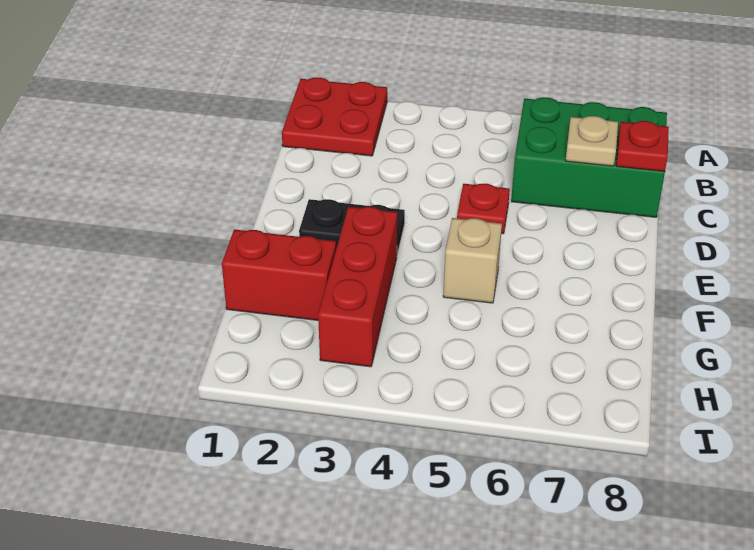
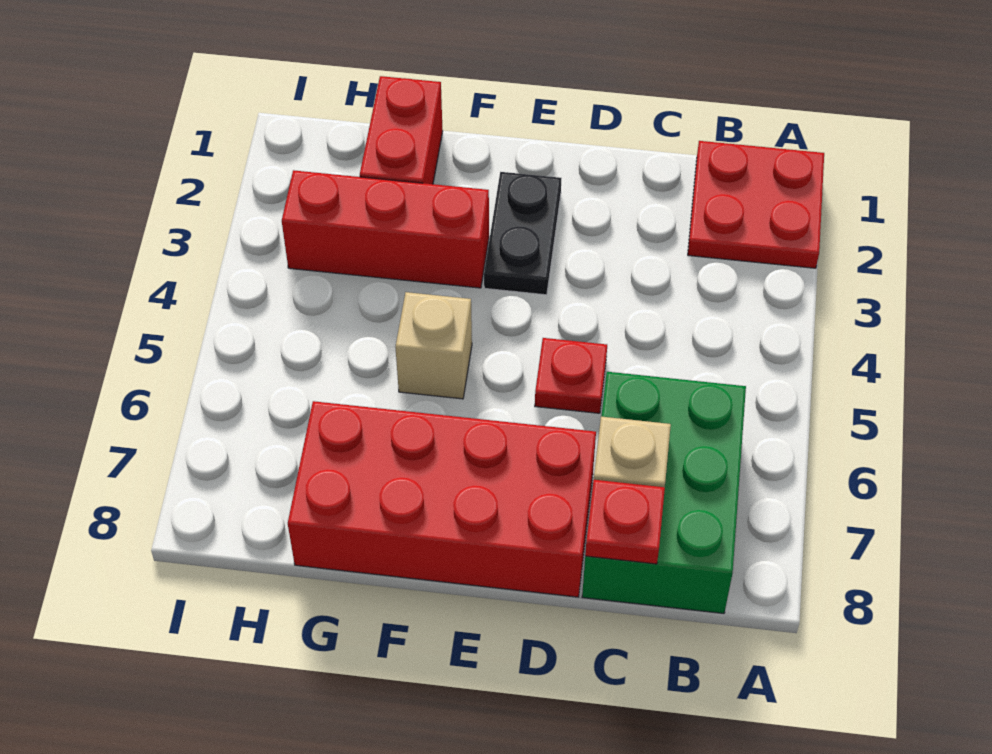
none -> red 2x4 brick [288,401,596,597]

